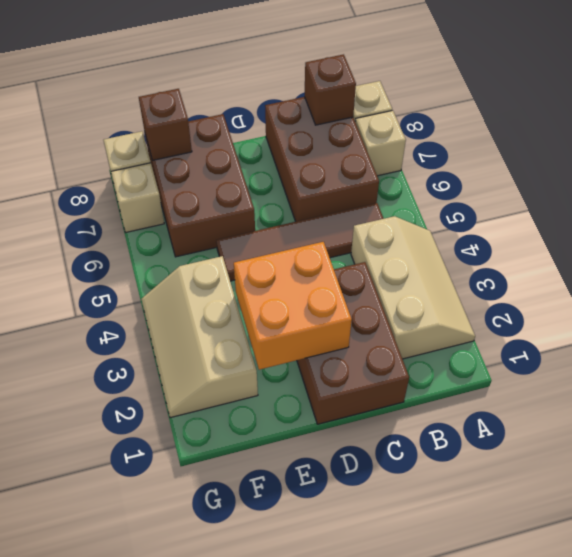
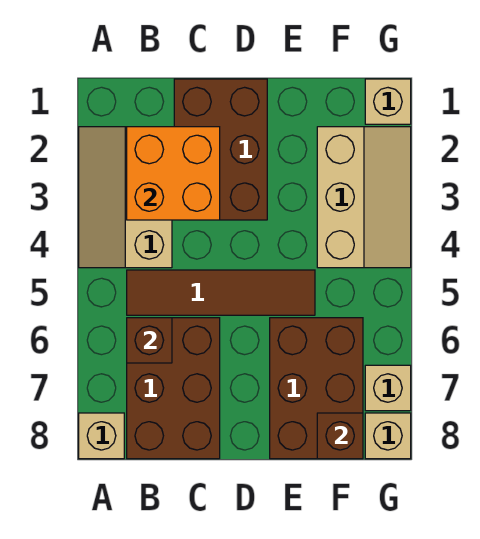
tan 1x1 brick [355,110,406,176] -> tan 1x1 brick moved to [365,79,411,124]
brown 1x1 brick [305,54,356,125] -> brown 1x1 brick moved to [127,318,172,363]
orange 2x2 brick [234,242,352,370] -> orange 2x2 brick moved to [127,127,220,220]

